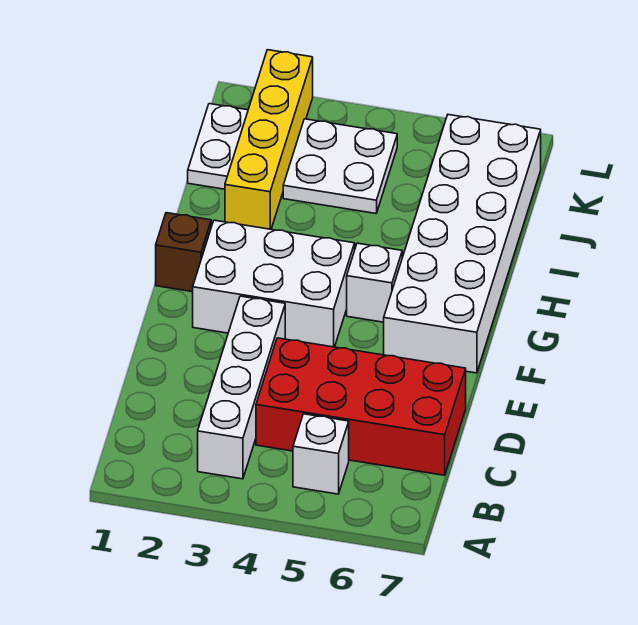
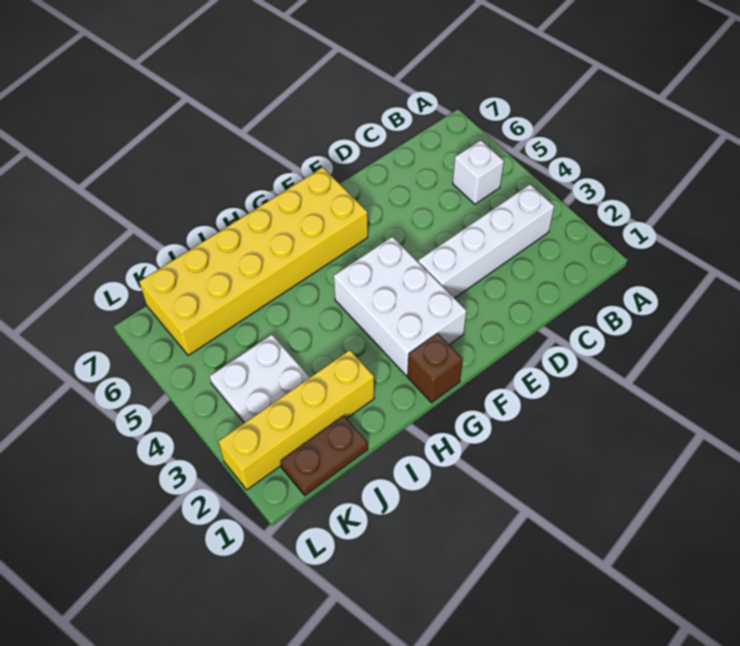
red 2x4 brick [256,338,466,475] -> none
white 2x6 brick [384,115,541,373] -> yellow 2x6 brick [139,167,368,356]
white 1x1 brick [347,243,402,322] -> none
white 1x2 plate [188,104,248,189] -> brown 1x2 plate [280,416,368,495]

